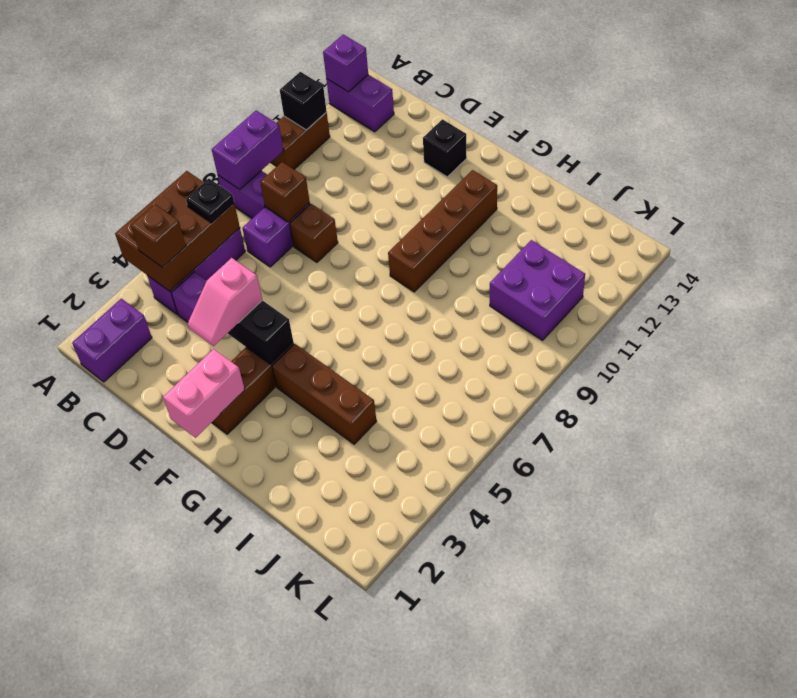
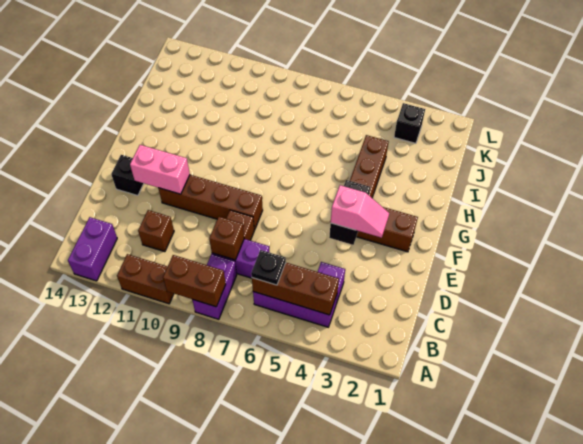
brown 2x3 brick [115,171,240,291] -> brown 1x3 brick [252,263,339,315]
purple 1x2 brick [212,110,283,189] -> brown 1x2 brick [163,255,226,307]
black 1x1 brick [280,72,327,130] -> black 1x1 brick moved to [394,103,425,143]
purple 1x1 brick [323,35,368,92] -> none
purple 1x2 brick [72,299,152,382] -> none
brown 1x1 brick [131,204,186,267] -> brown 1x1 brick moved to [138,210,174,252]
pink 1x2 brick [163,349,245,438] -> pink 1x2 brick moved to [130,145,190,194]
brown 1x4 brick [388,170,497,292] -> brown 1x4 brick moved to [158,175,263,230]
purple 2x2 brick [490,240,585,340] -> none

